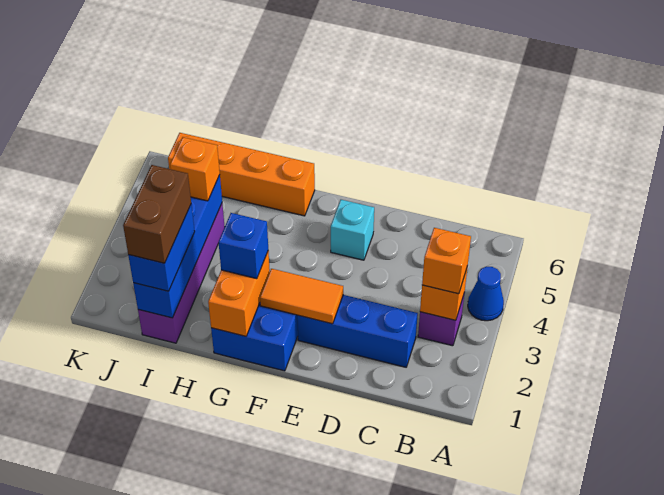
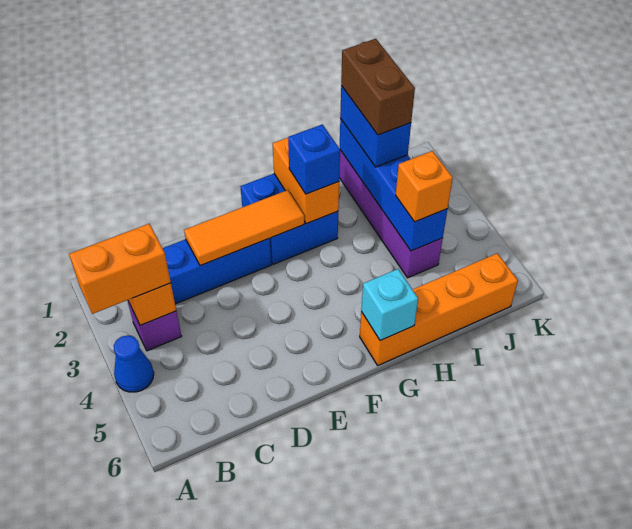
orange 1x1 brick [422,228,471,294] -> orange 1x2 brick [69,224,171,314]
orange 1x2 tile [260,269,343,324] -> orange 1x3 tile [184,190,304,266]
cyan 1x1 brick [331,200,374,260] -> cyan 1x1 brick moved to [361,269,418,341]

